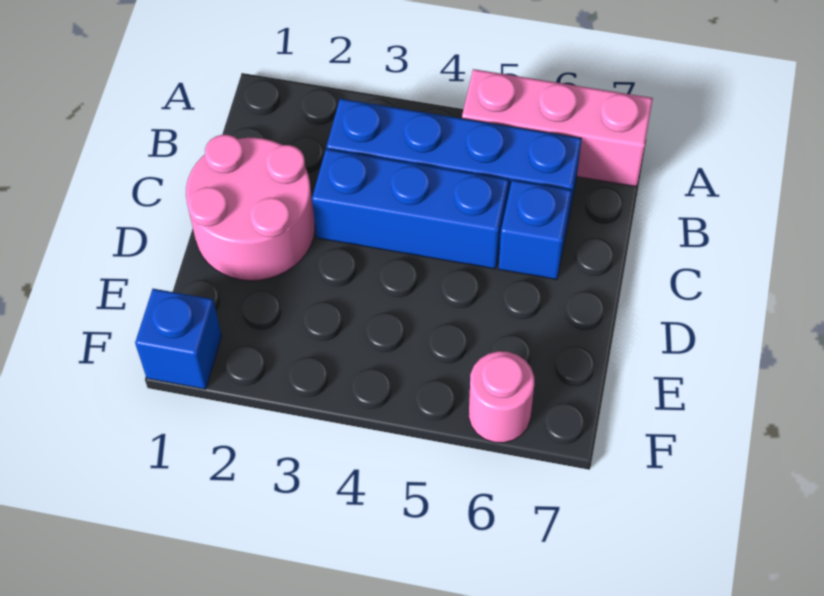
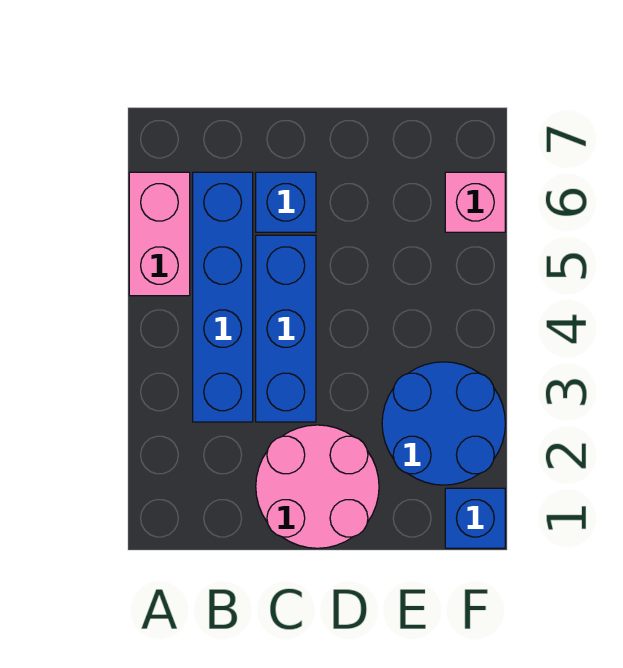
pink 1x3 brick [462,69,653,187] -> pink 1x2 brick [129,172,190,296]
none -> blue 2x2 round brick [382,362,505,485]
pink 1x1 round brick [469,351,534,443] -> pink 1x1 brick [445,172,505,232]

